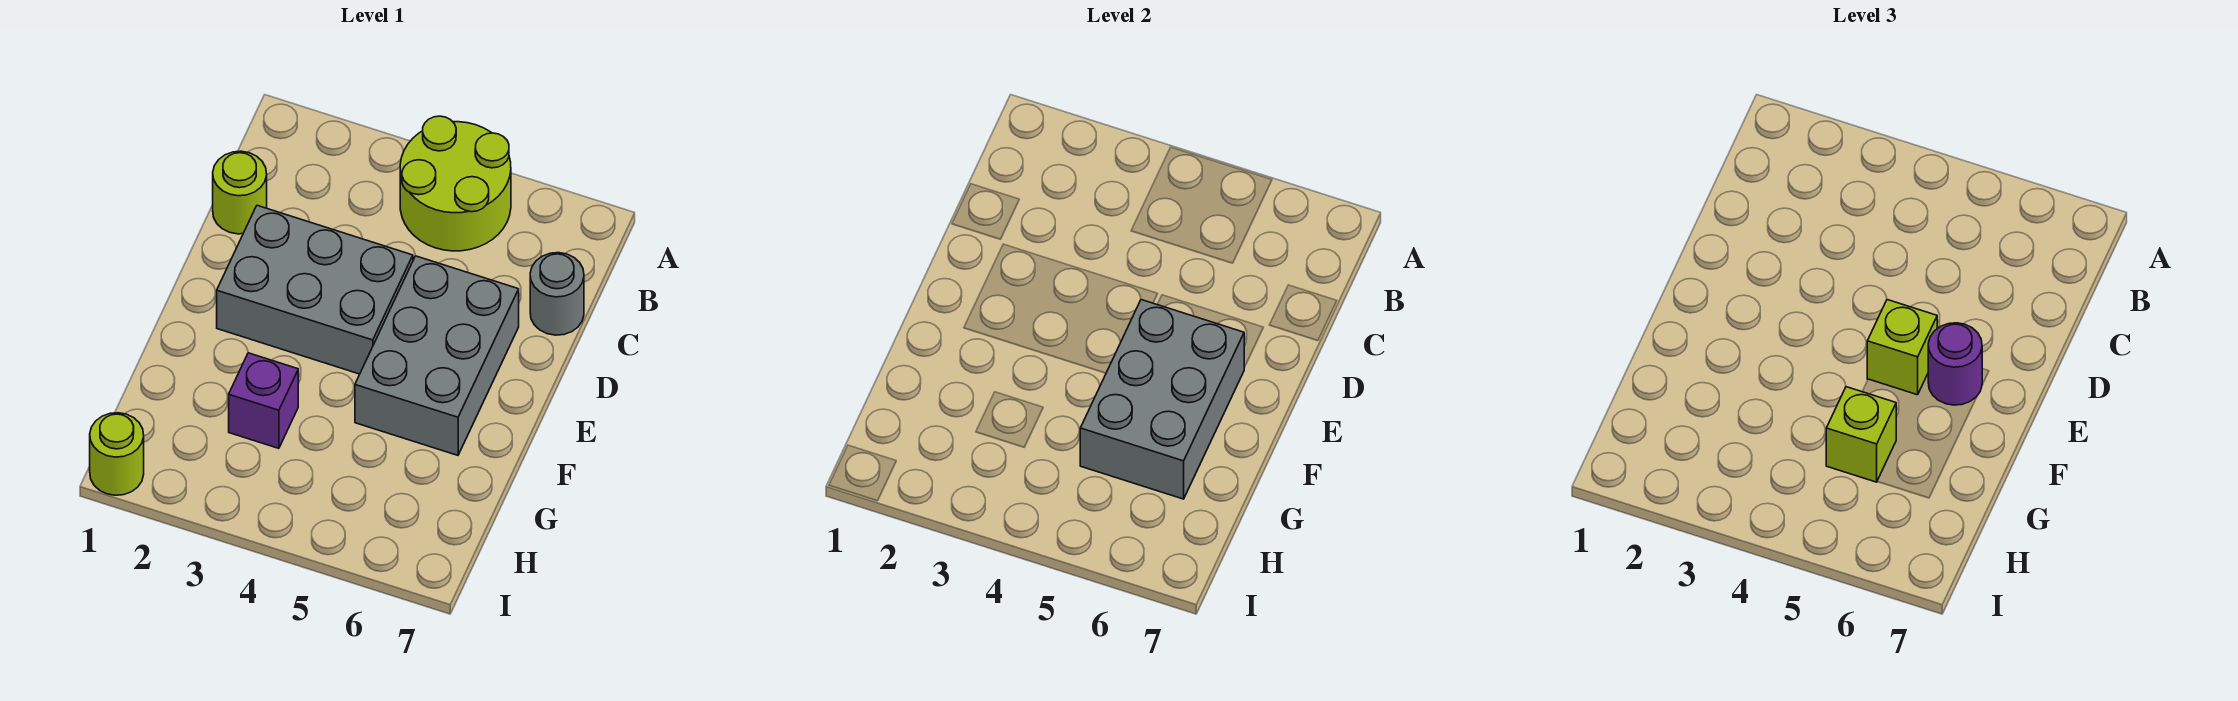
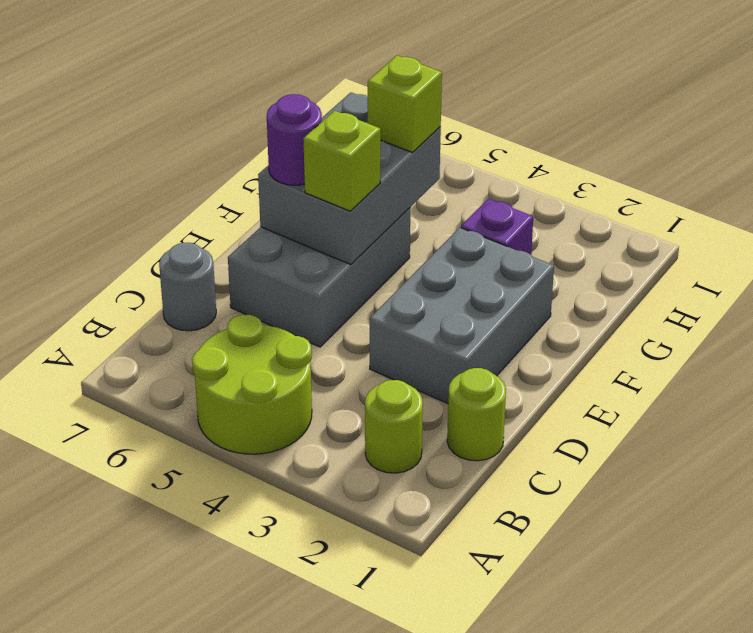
grey 2x3 brick [217,205,413,374] -> grey 2x3 brick turned to [370,227,554,403]
lime 1x1 round brick [90,413,144,495] -> lime 1x1 round brick moved to [365,380,423,473]

